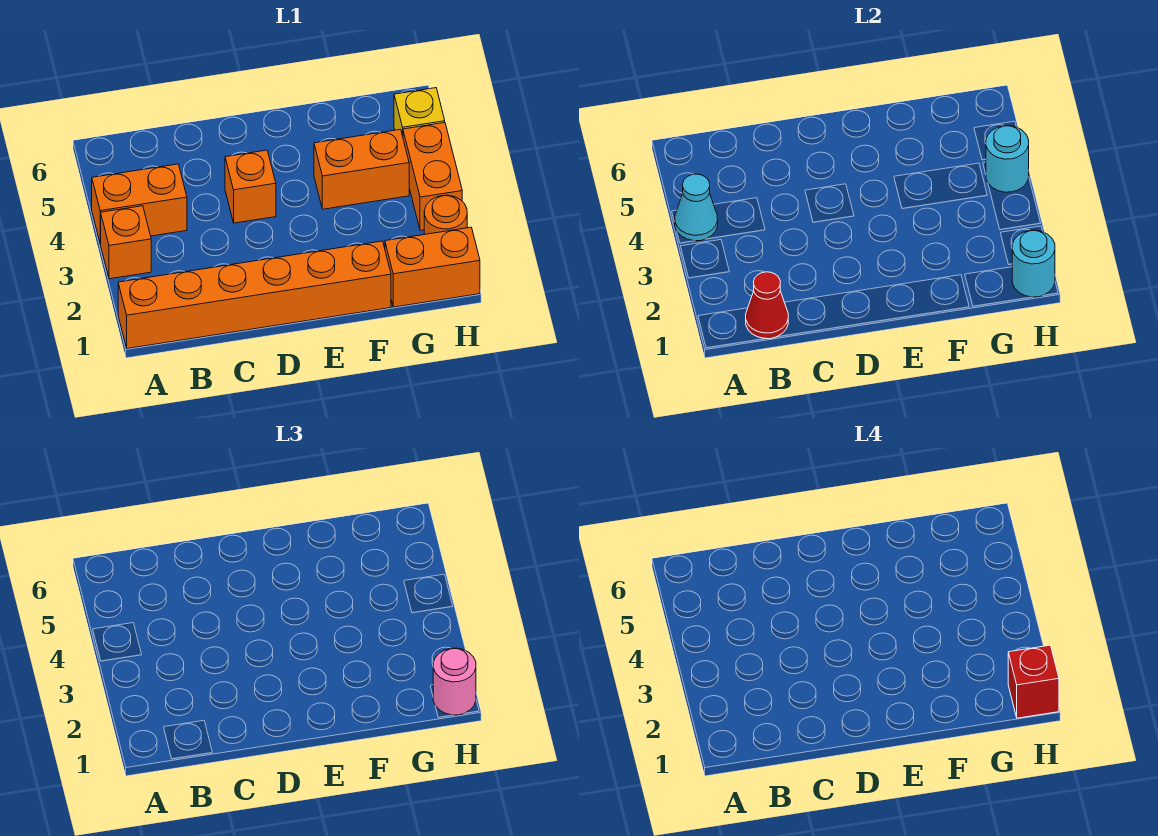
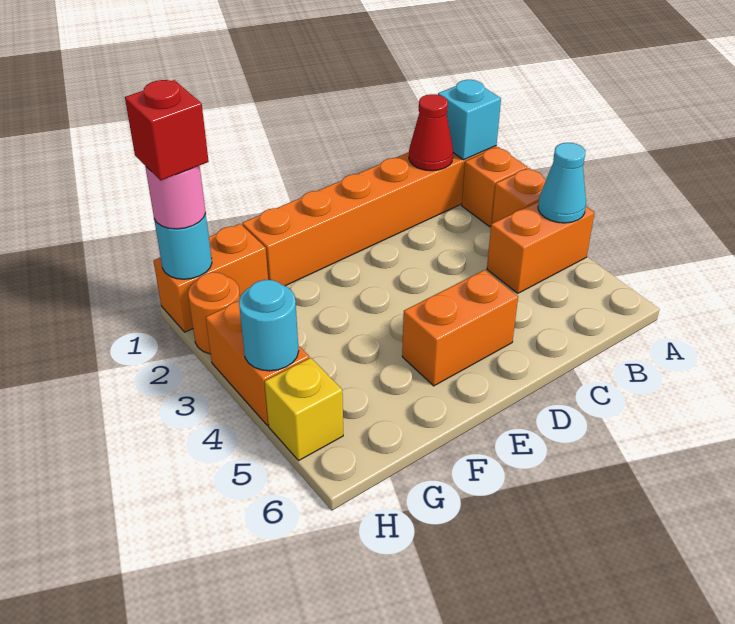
none -> cyan 1x1 brick [438,80,501,160]
orange 1x1 brick [225,150,276,223] -> orange 1x1 brick moved to [462,147,527,227]
orange 1x2 brick [314,130,409,209] -> orange 1x2 brick moved to [402,270,518,386]

